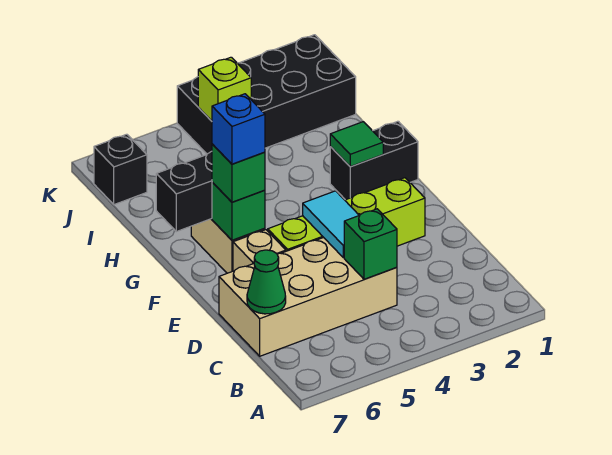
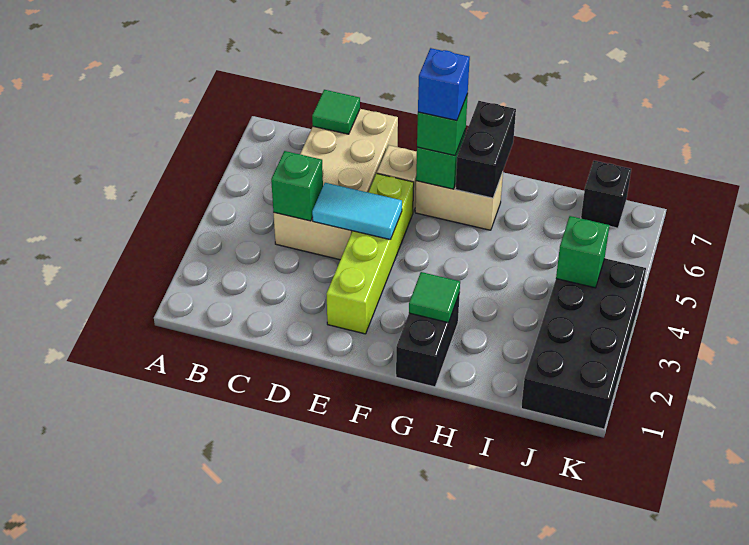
green 1x1 cone [247,250,286,314] -> green 1x1 tile [312,90,360,134]
lime 1x1 brick [198,57,251,121] -> green 1x1 brick [556,216,610,288]

